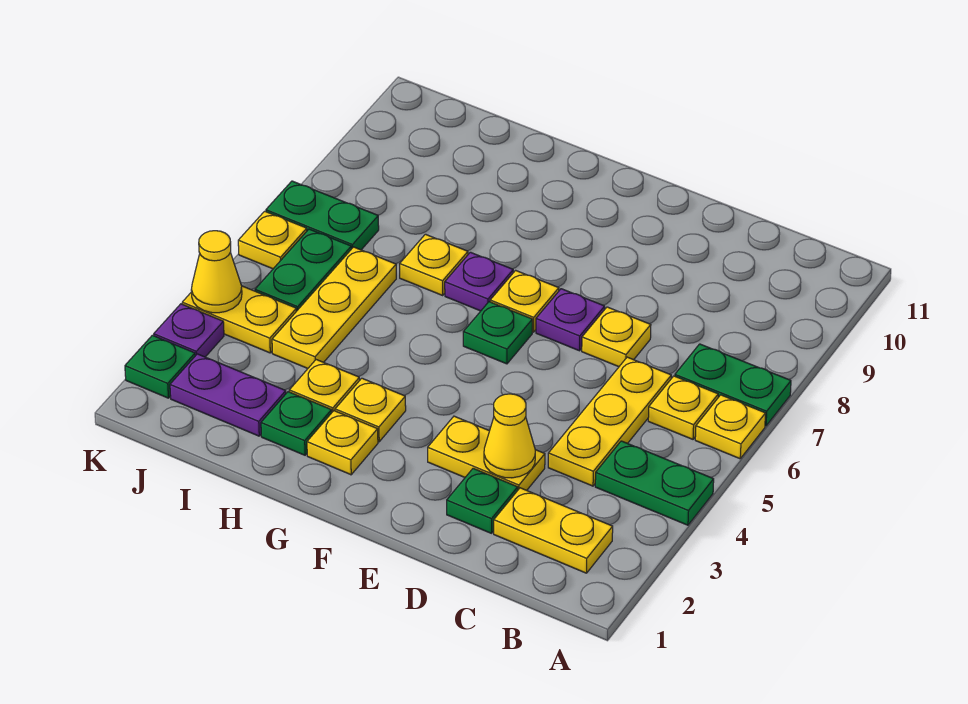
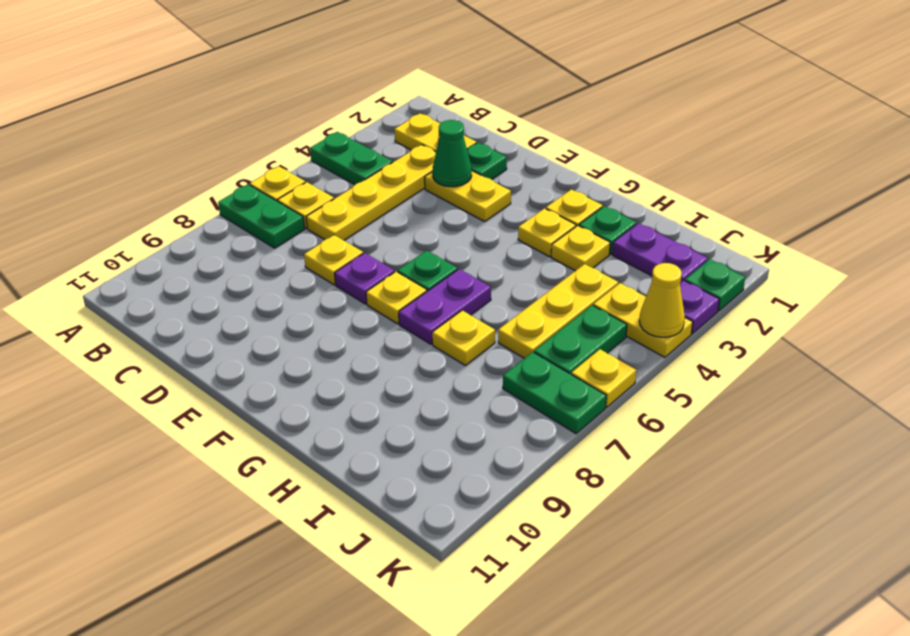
yellow 1x3 plate [548,357,671,486] -> yellow 1x4 plate [306,145,436,240]
yellow 1x1 cone [484,394,535,478] -> green 1x1 cone [433,120,472,187]
purple 1x1 plate [445,252,513,311] -> purple 1x2 plate [399,269,491,344]

